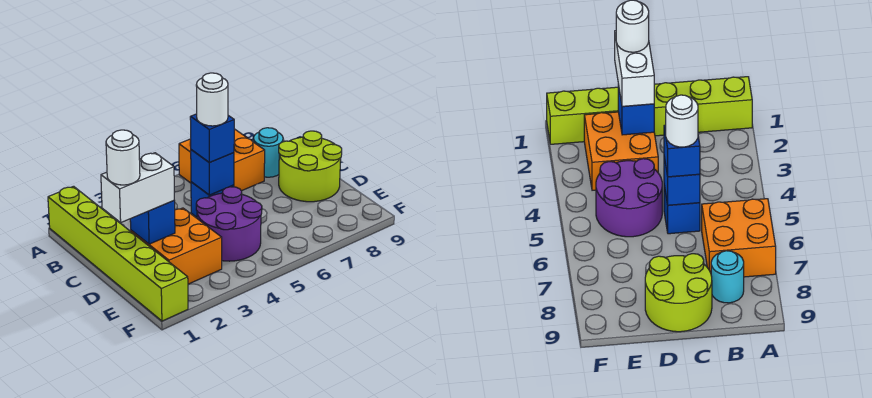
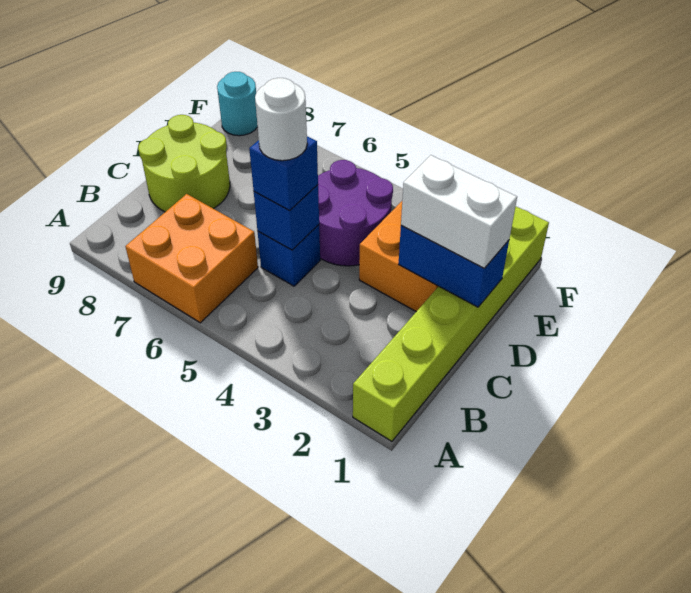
cyan 1x1 round brick [253,128,283,177] -> cyan 1x1 round brick moved to [217,72,258,136]
white 1x1 round brick [106,130,140,185] -> none
blue 1x1 brick [130,201,175,244] -> blue 1x2 brick [398,225,509,307]

